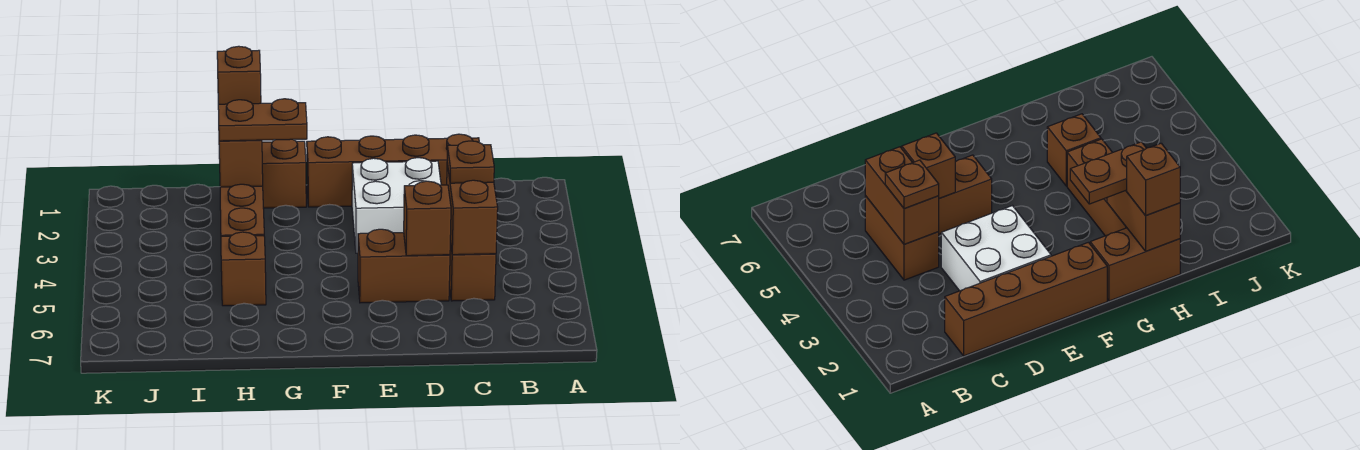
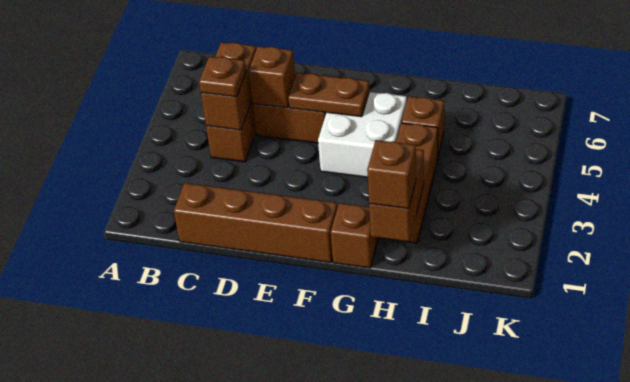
white 2x2 brick [352,158,441,253] -> white 2x2 brick moved to [318,92,407,177]
brown 1x2 brick [262,139,306,208] -> brown 1x1 brick [331,203,378,268]
brown 1x2 plate [218,99,307,141] -> brown 1x2 plate moved to [288,73,369,117]

